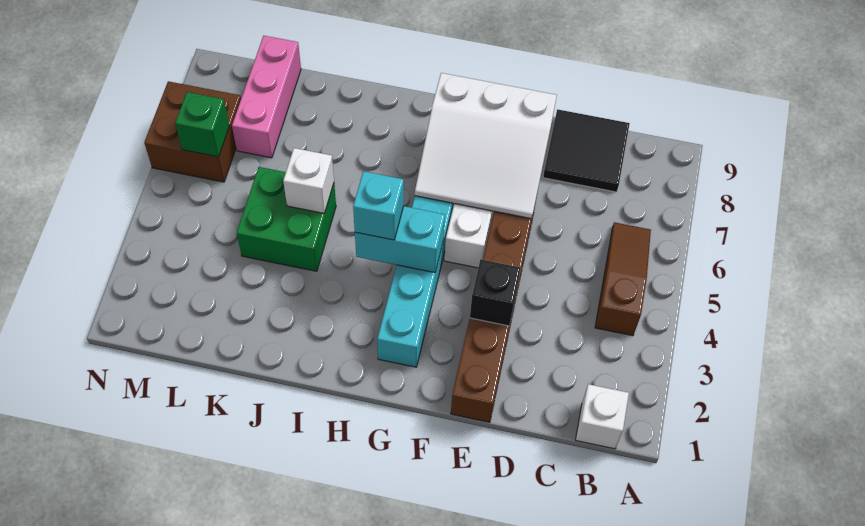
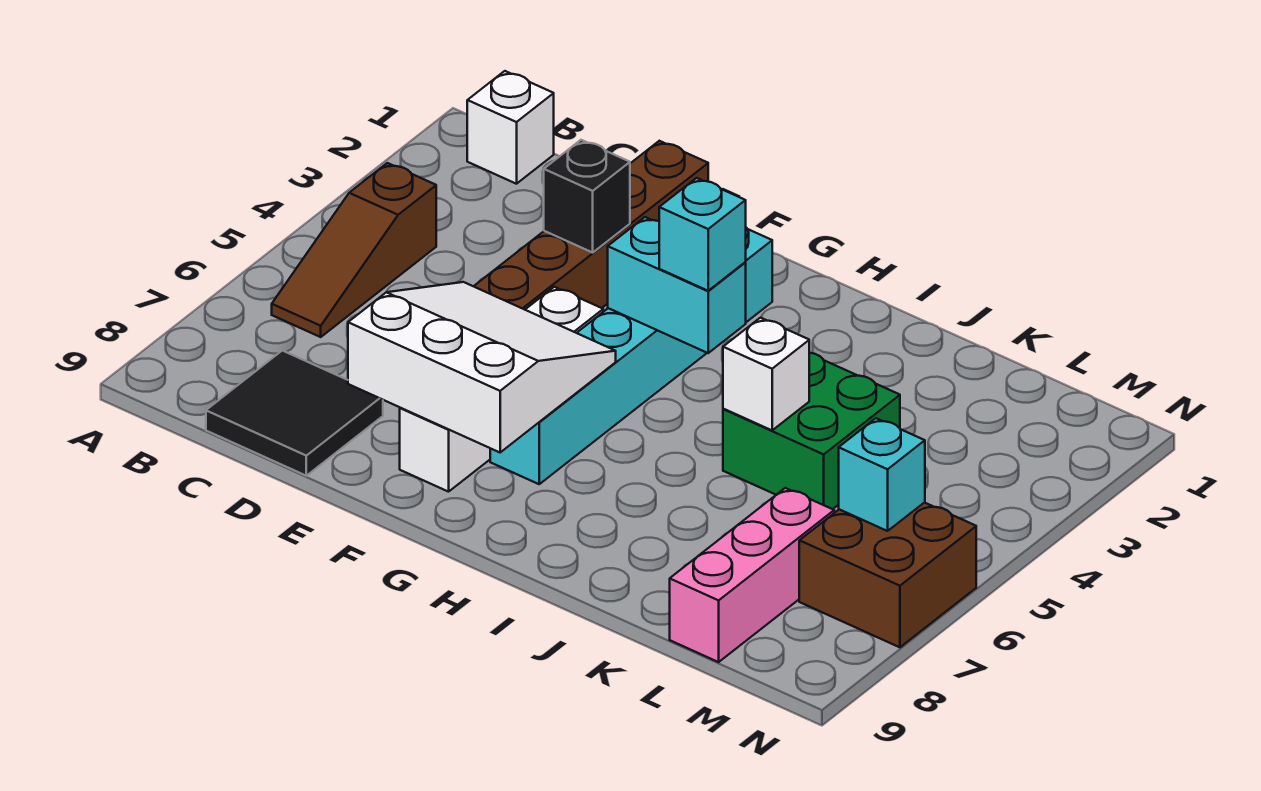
green 1x1 brick [175,92,229,157] -> cyan 1x1 brick [839,418,925,531]

